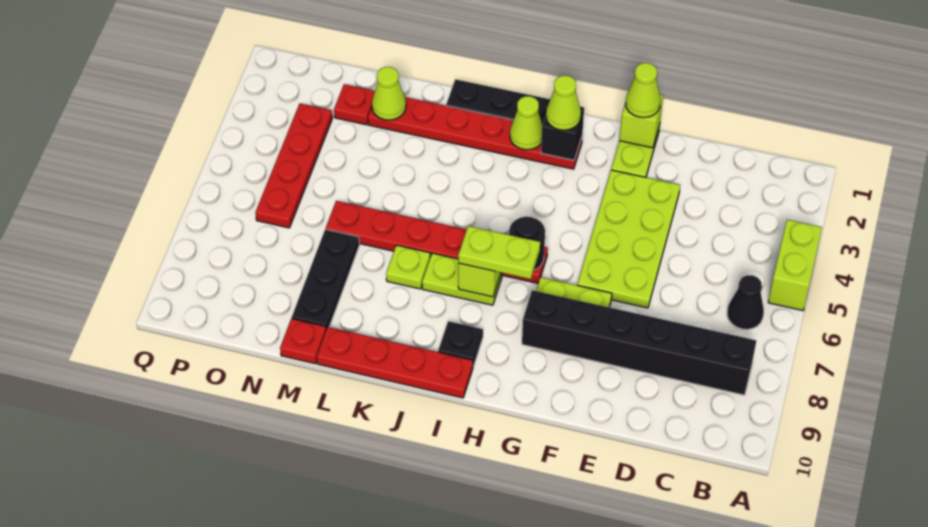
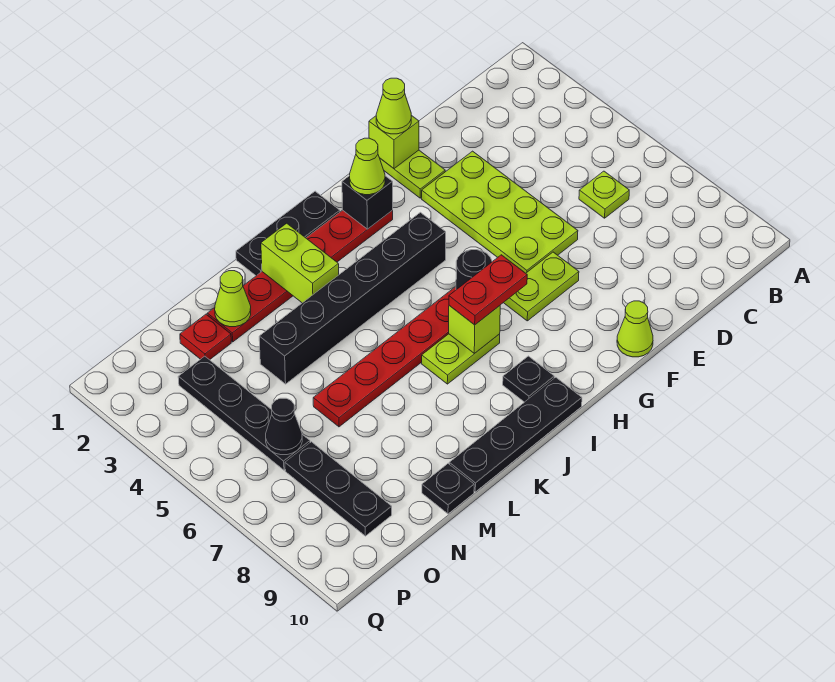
lime 1x2 brick [768,220,822,311] -> lime 1x2 brick moved to [261,223,339,303]
black 1x1 cone [727,275,764,329] -> black 1x1 cone moved to [266,398,302,455]
black 1x6 brick [522,290,756,395] -> black 1x6 brick moved to [259,212,446,384]
lime 1x2 plate [458,226,540,279] -> red 1x2 plate [449,255,527,325]
lime 1x1 cone [510,96,542,150] -> lime 1x1 cone moved to [617,301,653,357]
red 1x4 plate [317,327,473,398] -> black 1x4 plate [449,377,582,492]
lime 1x1 plate [386,245,430,289] -> lime 1x1 plate moved to [579,171,629,218]
black 1x3 plate [292,229,359,330] -> black 1x3 plate moved to [285,442,392,536]
red 1x1 plate [280,319,326,364] -> black 1x1 plate [422,464,474,514]
red 1x4 plate [255,104,332,228] -> black 1x4 plate [178,356,310,470]

